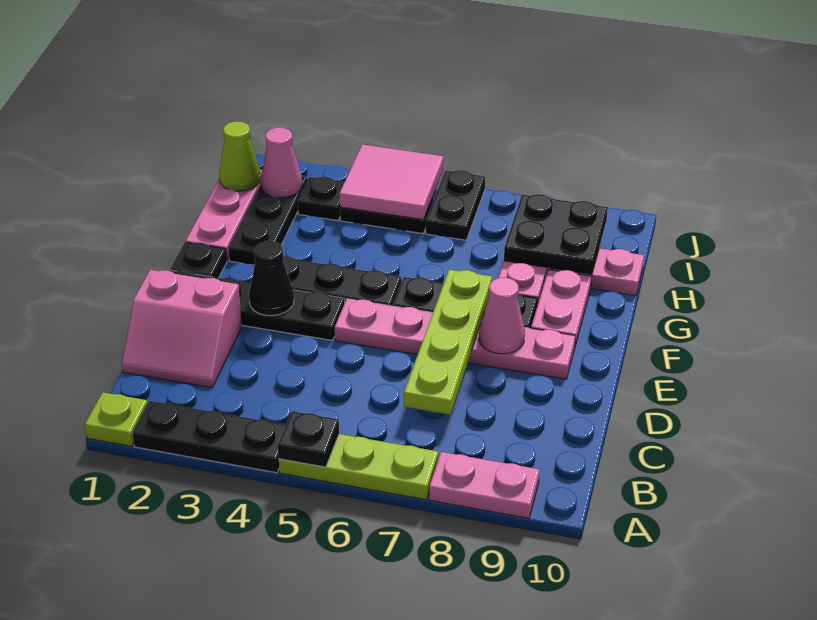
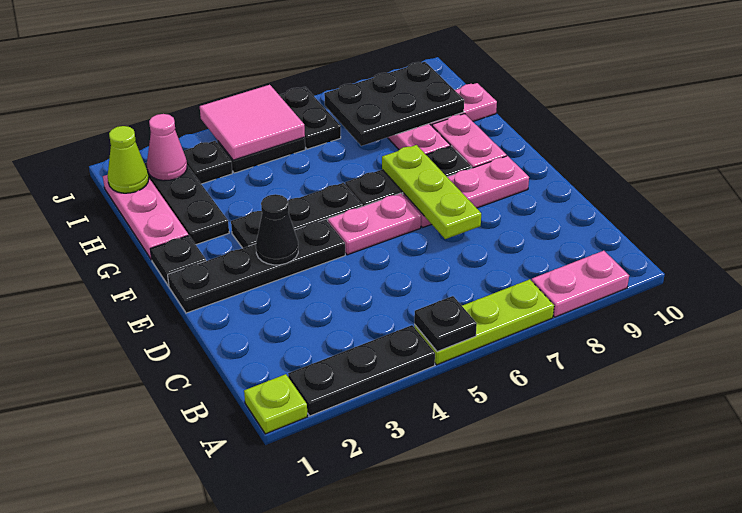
pink 2x2 slope [122,270,242,388] -> none
lime 1x4 plate [404,270,492,414] -> lime 1x3 plate [382,145,481,239]
pink 1x1 cone [479,278,525,354] -> none
black 2x2 plate [504,194,608,274] -> black 2x3 plate [324,62,464,146]

